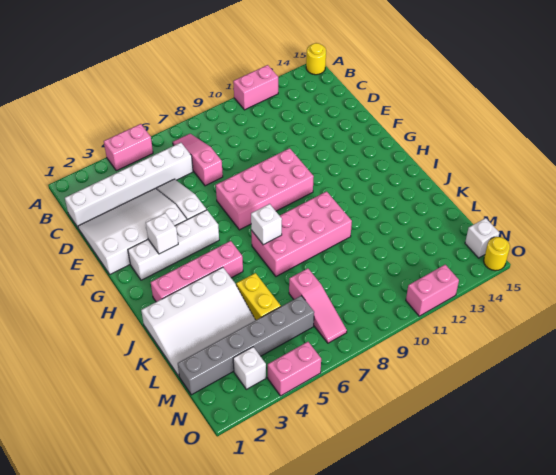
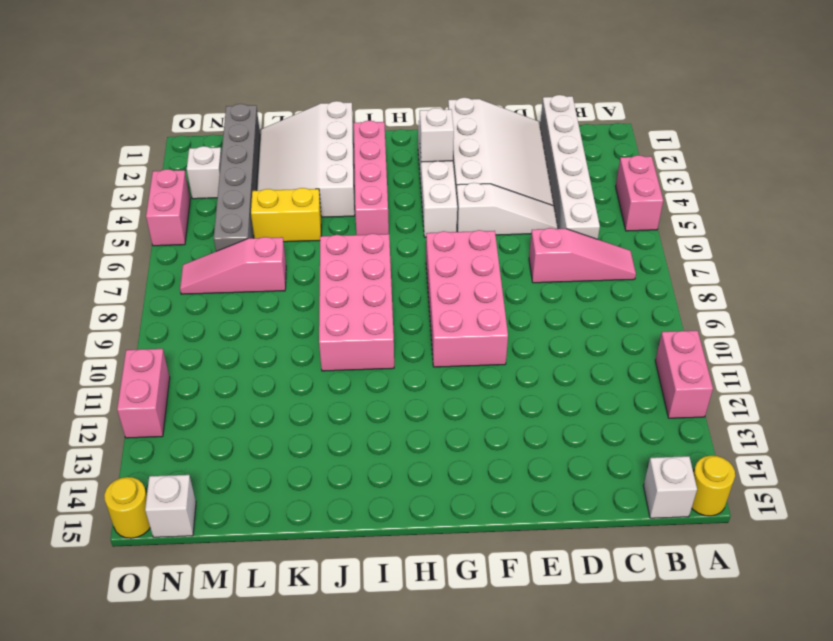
white 1x1 brick [251,204,282,245] -> white 1x1 brick moved to [643,456,697,518]

